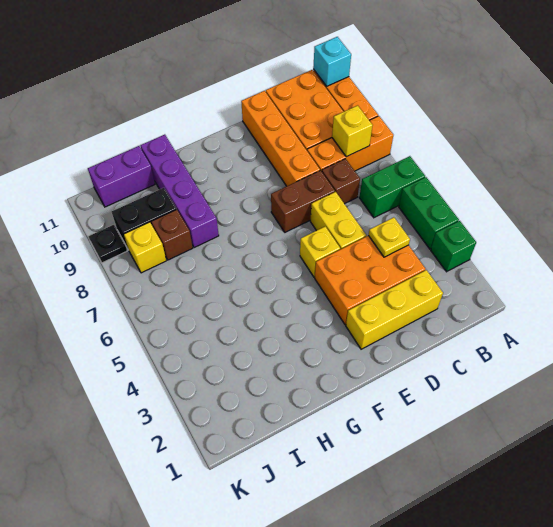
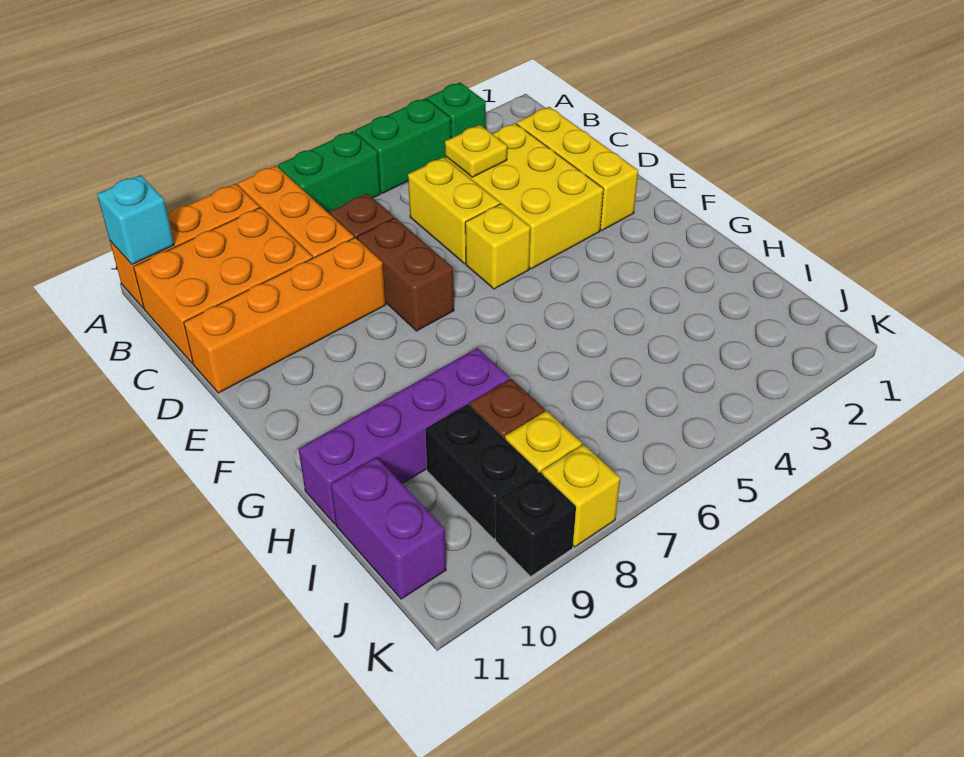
green 1x2 brick [359,156,425,218] -> green 1x2 brick turned to [278,131,381,214]
yellow 1x1 brick [332,105,373,157] -> yellow 1x1 brick moved to [542,444,620,547]
orange 2x3 brick [315,236,425,325] -> yellow 2x3 brick [445,123,604,269]
yellow 1x2 brick [310,192,366,249] -> yellow 1x2 brick turned to [408,157,500,264]
black 1x1 plate [89,225,127,263] -> black 1x1 brick [496,472,576,577]

